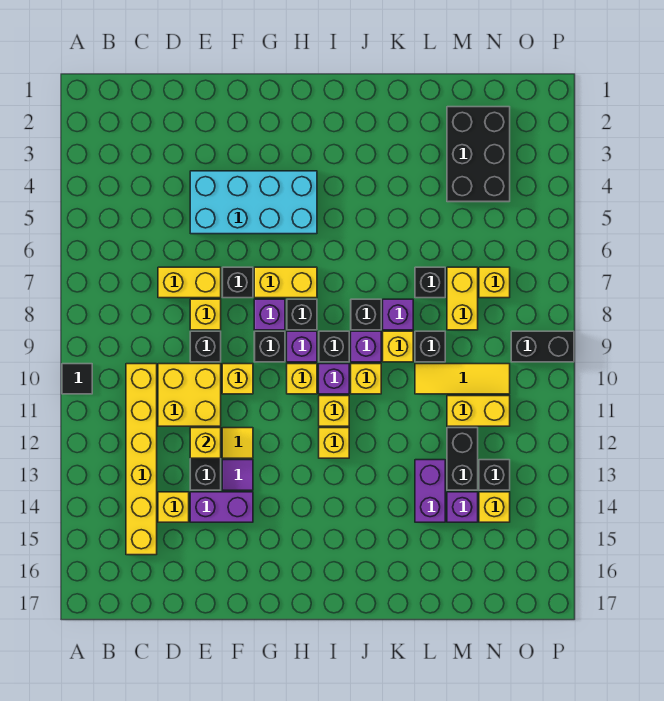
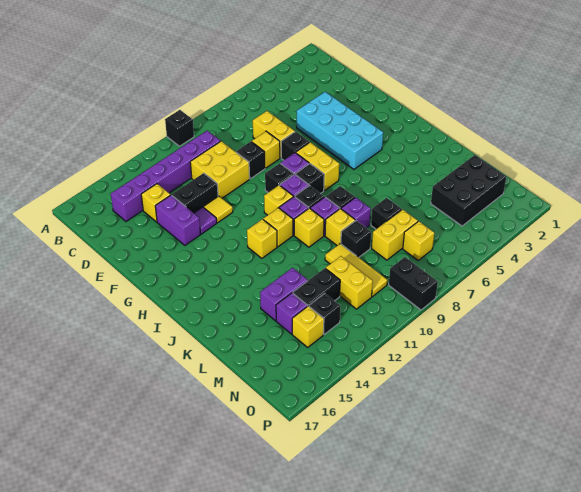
black 1x1 tile [62,364,92,394] -> black 1x1 brick [165,110,194,146]
yellow 1x6 brick [126,364,157,555] -> purple 1x6 brick [111,131,220,222]
yellow 1x1 brick [190,428,221,458] -> none
yellow 1x1 brick [222,364,253,394] -> none

